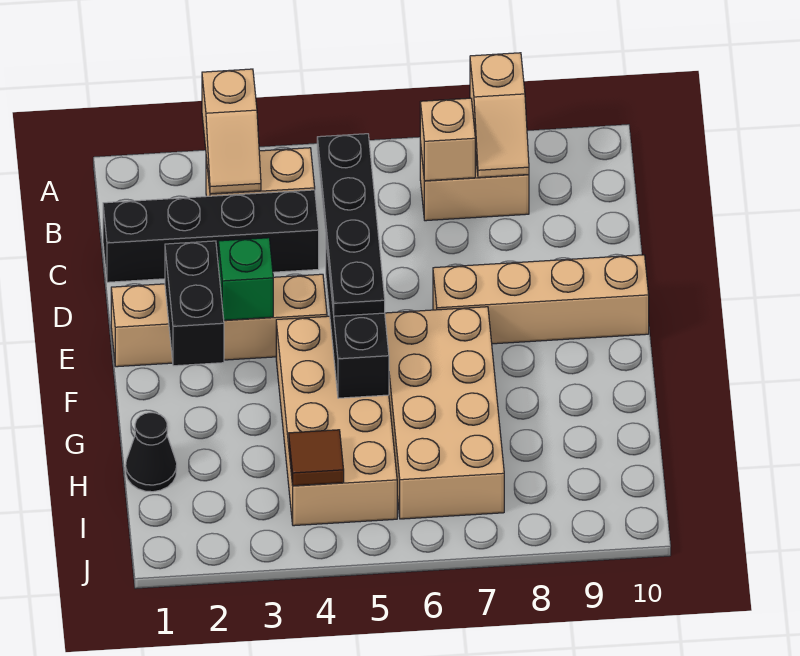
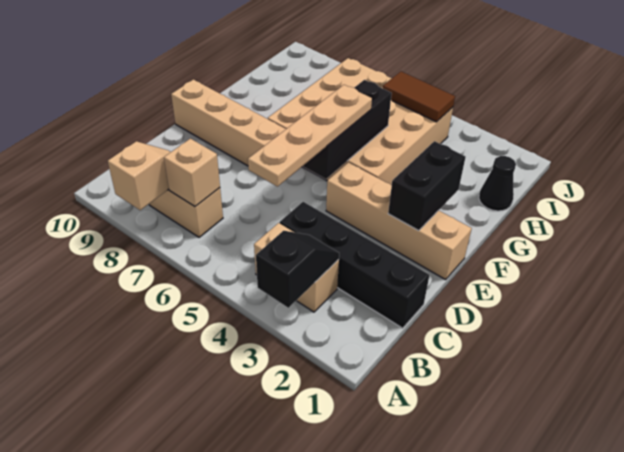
tan 1x2 slope [202,69,261,194] -> black 1x2 slope [256,231,339,308]
black 1x4 plate [317,134,385,316] -> tan 1x4 plate [248,85,372,187]
green 1x1 brick [218,238,273,320] -> none
brown 1x1 tile [289,430,344,486] -> brown 1x2 tile [383,71,455,122]

